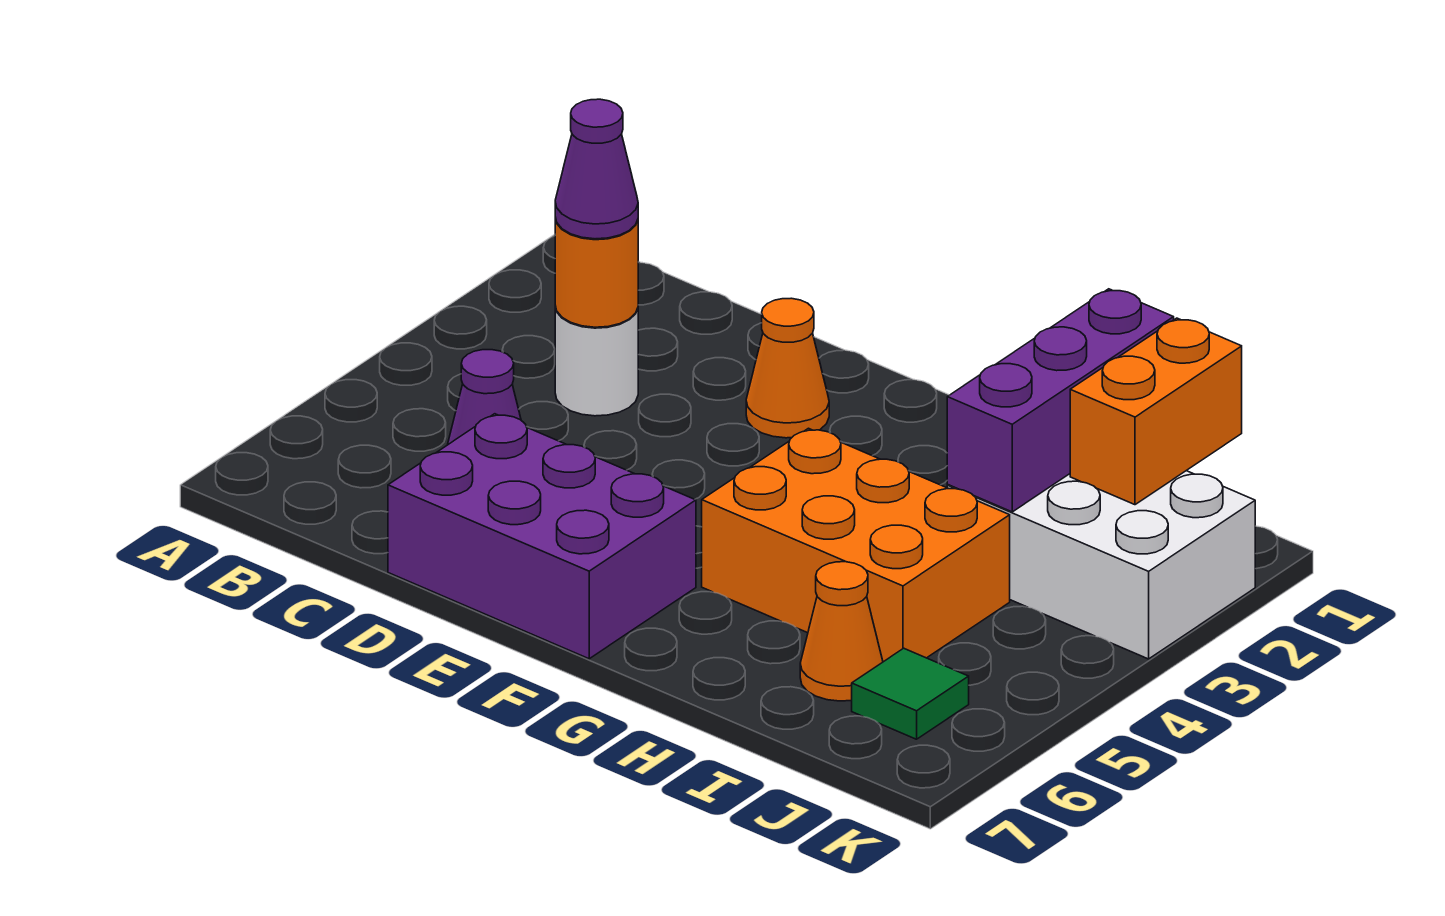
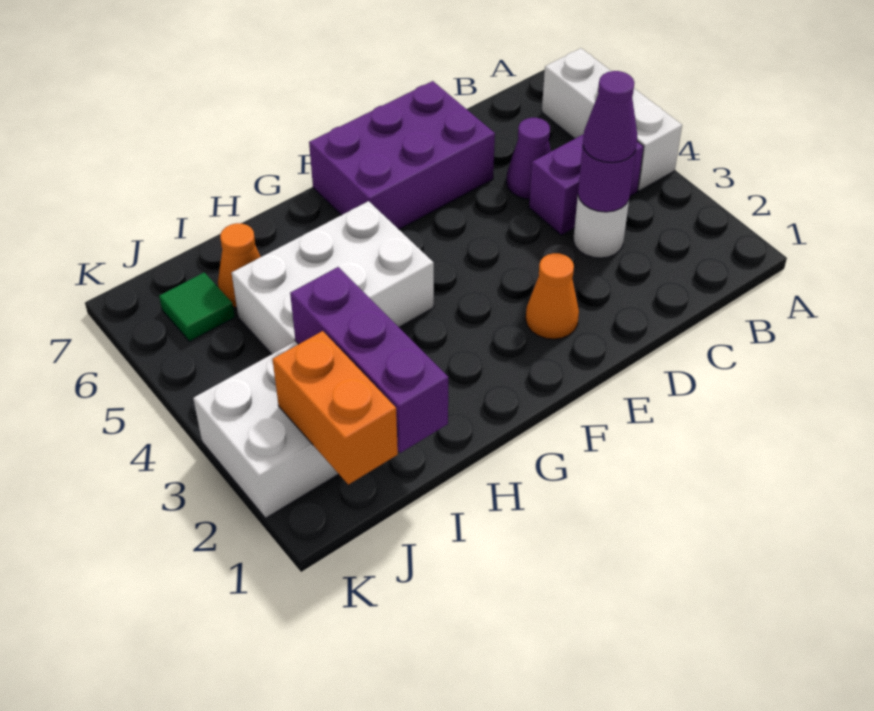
none -> white 1x3 brick [542,48,682,191]
none -> purple 1x2 brick [529,134,644,235]
orange 1x1 round brick [555,218,638,327] -> purple 1x1 round brick [578,147,636,212]
orange 2x3 brick [702,428,1010,662] -> white 2x3 brick [232,201,434,354]

